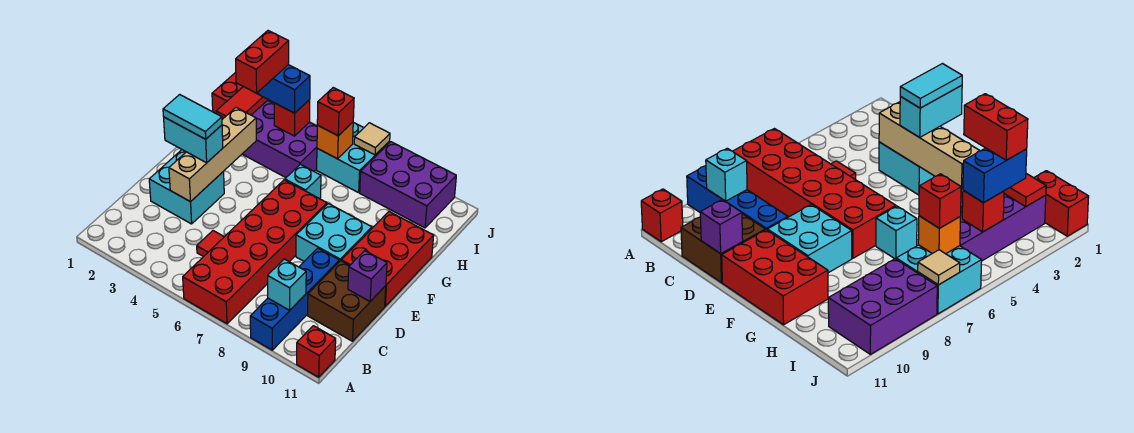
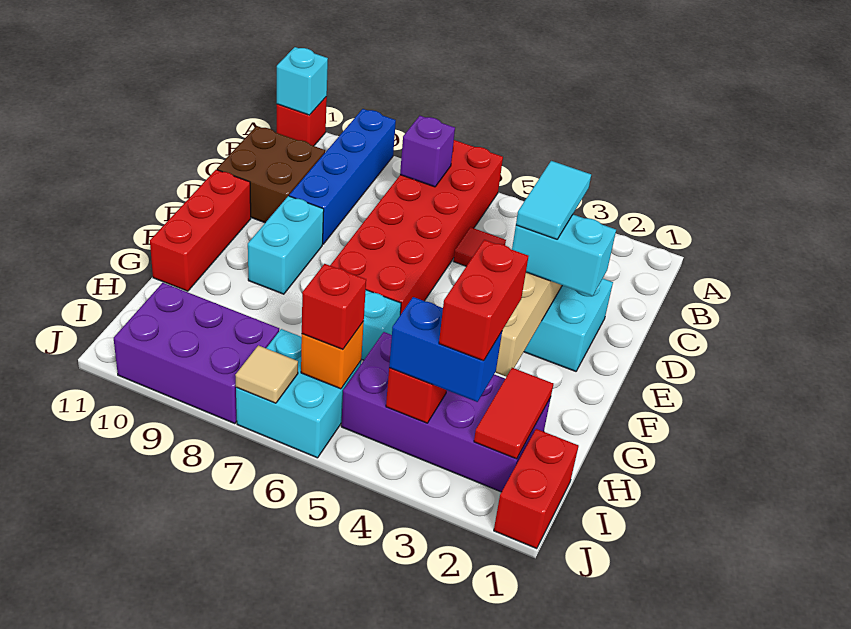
cyan 1x1 brick [268,259,306,310] -> cyan 1x1 brick moved to [277,47,328,115]
purple 1x1 brick [348,251,387,301] -> purple 1x1 brick moved to [400,116,455,187]
cyan 1x2 tile [163,94,222,139] -> cyan 1x2 tile turned to [516,161,591,239]
cyan 2x2 brick [296,204,372,262] -> cyan 1x2 brick [248,196,324,294]
red 2x3 brick [341,212,434,306] -> red 1x3 brick [150,170,251,291]

